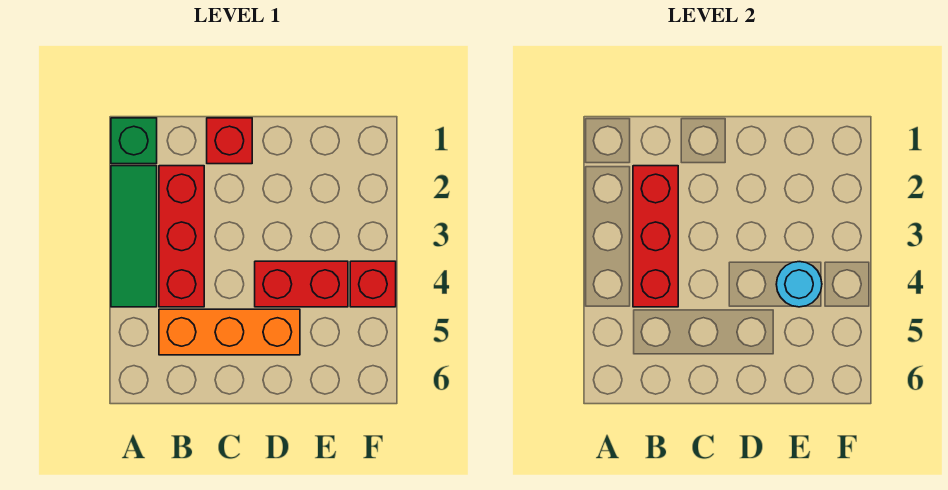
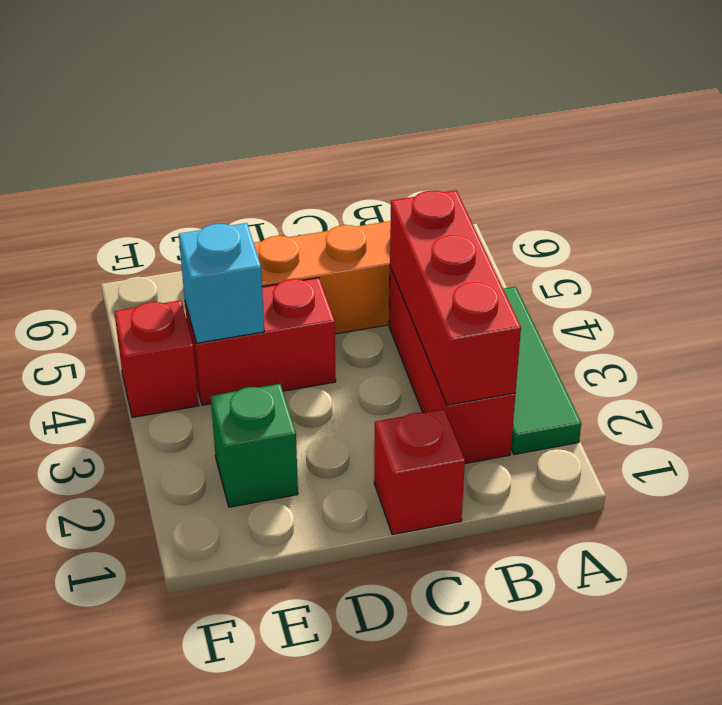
green 1x1 brick [111,118,157,164] -> green 1x1 brick moved to [211,384,298,507]
cyan 1x1 round brick [776,262,822,307] -> cyan 1x1 brick [179,223,264,343]

